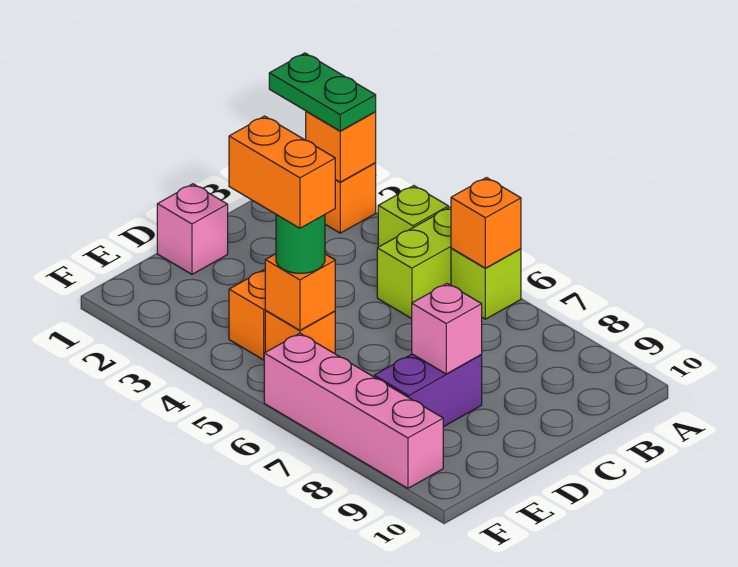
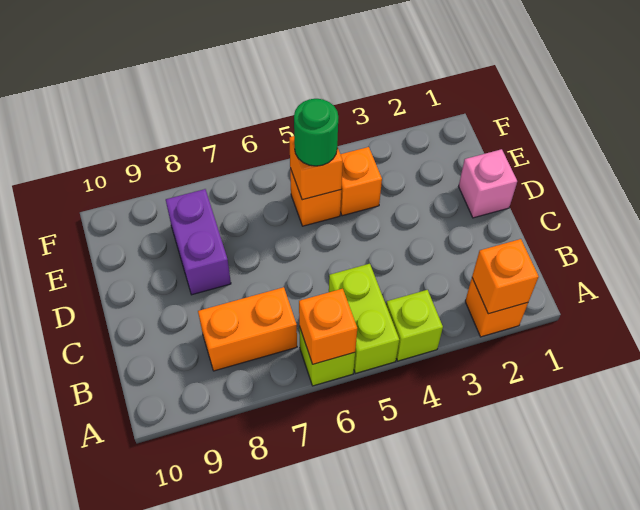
green 1x2 plate [269,53,376,131] -> none
pink 1x1 brick [412,283,482,374] -> none
orange 1x2 brick [229,116,335,228] -> orange 1x2 brick moved to [198,287,297,371]
pink 1x4 brick [264,333,443,488] -> none

